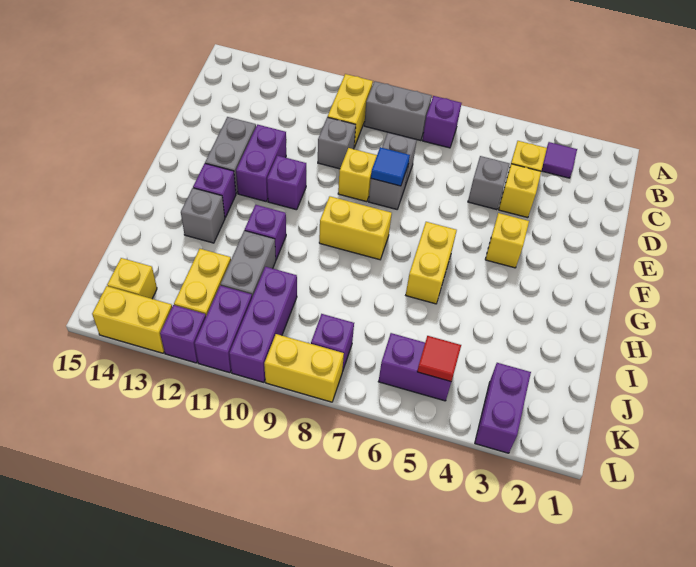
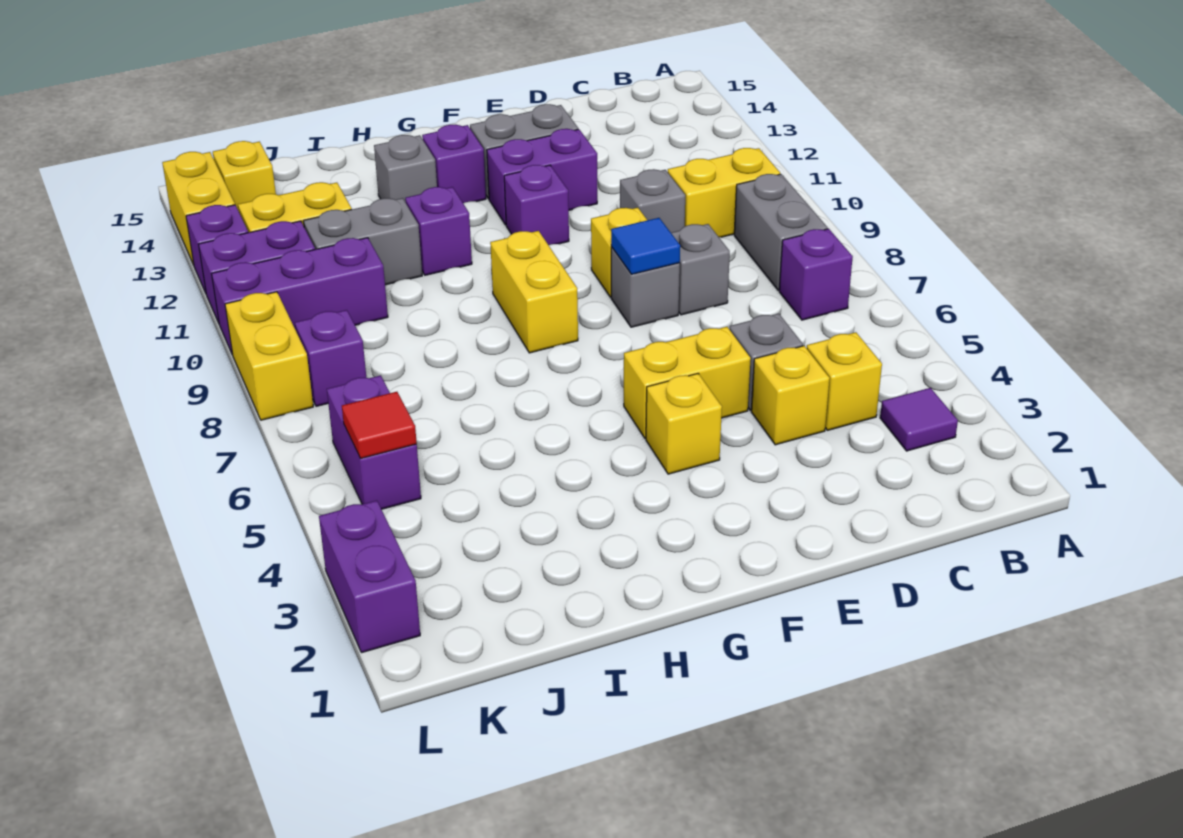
yellow 1x2 brick [406,222,457,304] -> yellow 1x2 brick moved to [624,327,751,439]
purple 1x2 brick [475,363,531,453] -> purple 1x2 brick turned to [319,501,420,653]

